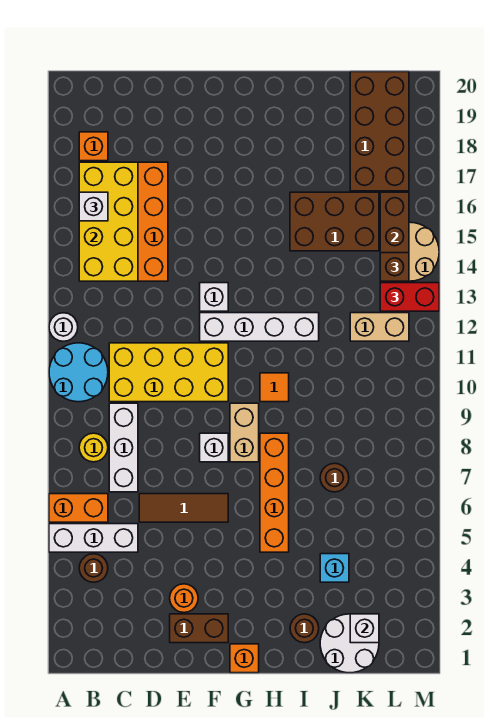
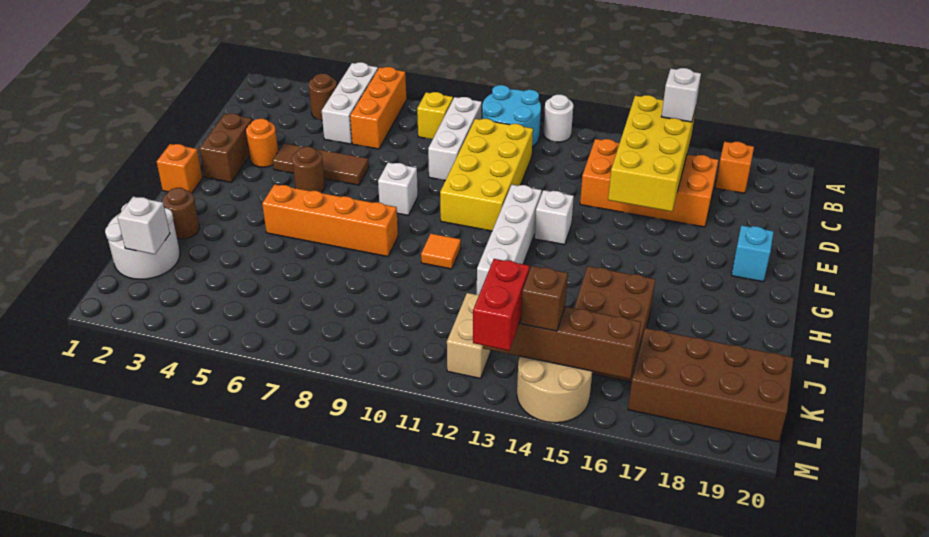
orange 1x2 brick [49,494,108,522] -> orange 1x3 brick [350,67,406,149]
yellow 1x1 round brick [79,433,108,462] -> yellow 1x1 brick [417,92,453,140]
yellow 2x4 brick [79,162,138,281] -> yellow 2x4 brick turned to [608,95,696,212]
white 1x3 brick [109,403,138,492] -> white 1x3 brick turned to [428,97,482,181]
brown 1x3 tile [139,494,228,522] -> brown 1x3 tile turned to [273,143,369,185]
tan 1x2 brick [230,403,259,462] -> none
cyan 1x1 brick [320,554,349,582] -> cyan 1x1 brick moved to [731,225,774,282]
brown 1x1 round brick [320,463,349,492] -> brown 1x1 round brick moved to [292,147,325,193]

